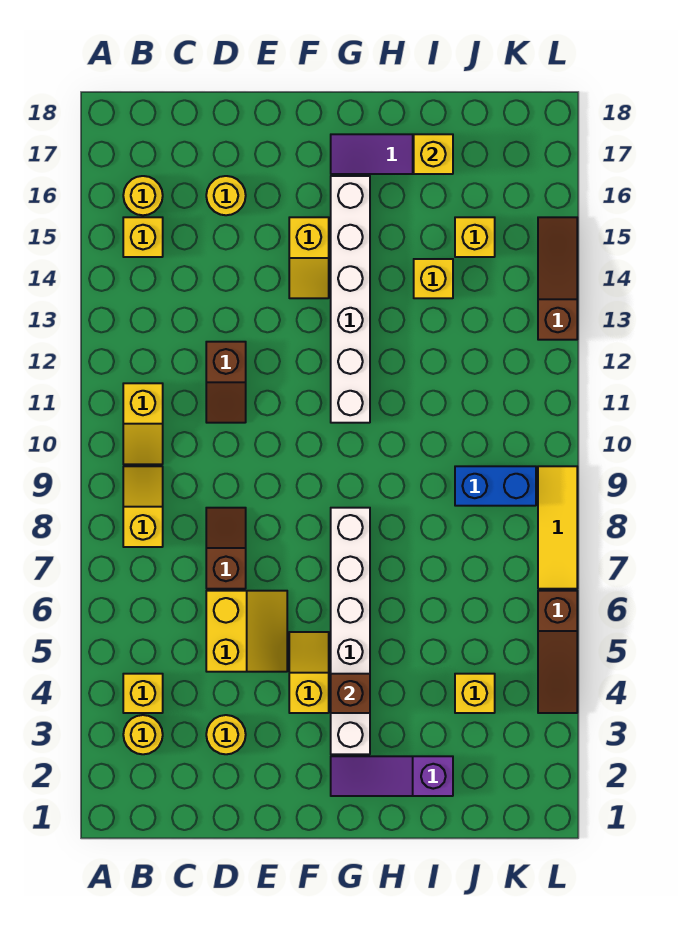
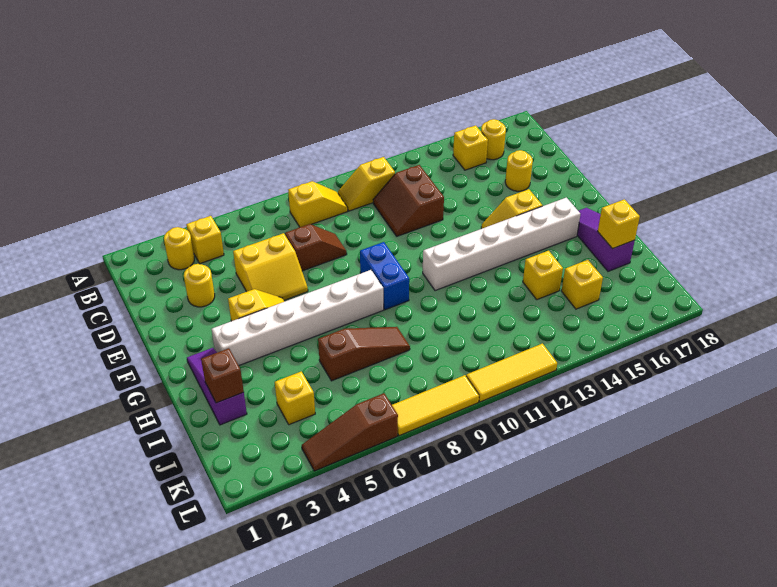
brown 1x2 slope [206,342,246,423] -> brown 2x2 slope [373,165,444,236]
brown 1x1 brick [331,674,370,713] -> brown 1x1 brick moved to [201,348,244,403]
blue 1x2 brick [455,466,536,506] -> blue 1x2 brick moved to [360,242,409,310]
none -> yellow 1x3 tile [466,344,557,402]
brown 1x3 slope [538,217,577,340] -> brown 1x3 slope moved to [318,327,410,381]

